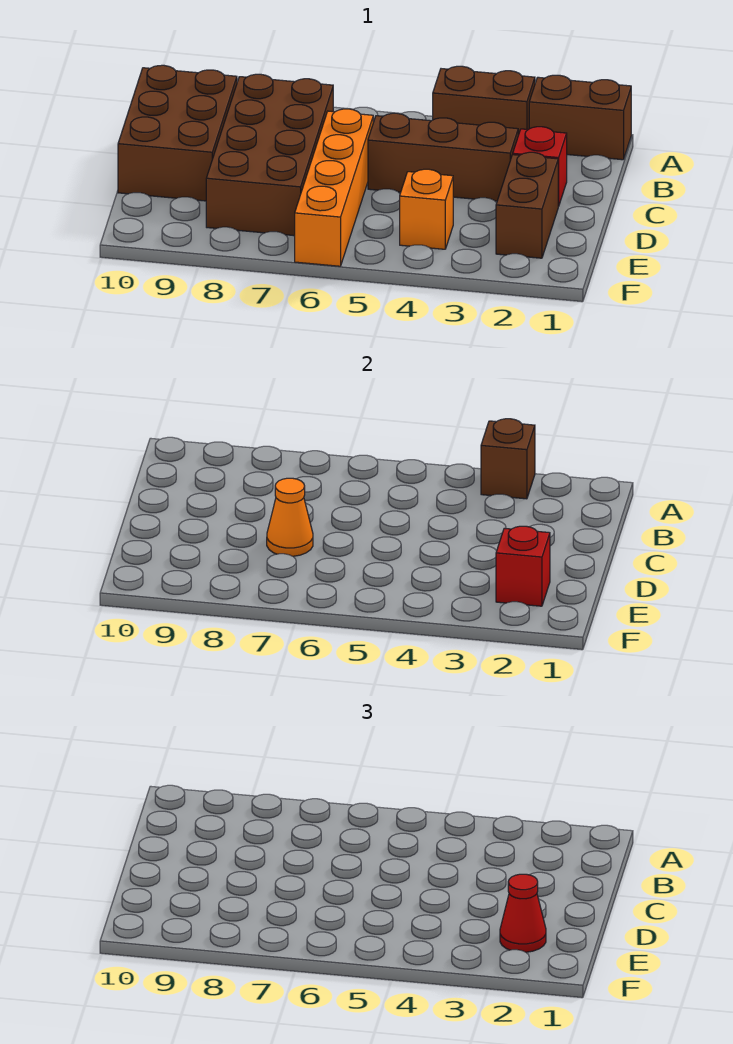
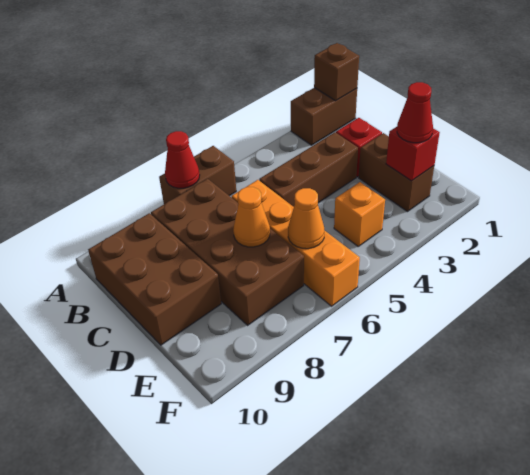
brown 1x2 brick [433,66,535,135] -> brown 1x2 brick moved to [159,146,236,204]
brown 1x1 brick [481,419,535,499] -> brown 1x1 brick moved to [314,43,359,101]
none -> red 1x1 cone [165,131,200,188]
none -> orange 1x1 cone [288,188,324,249]

